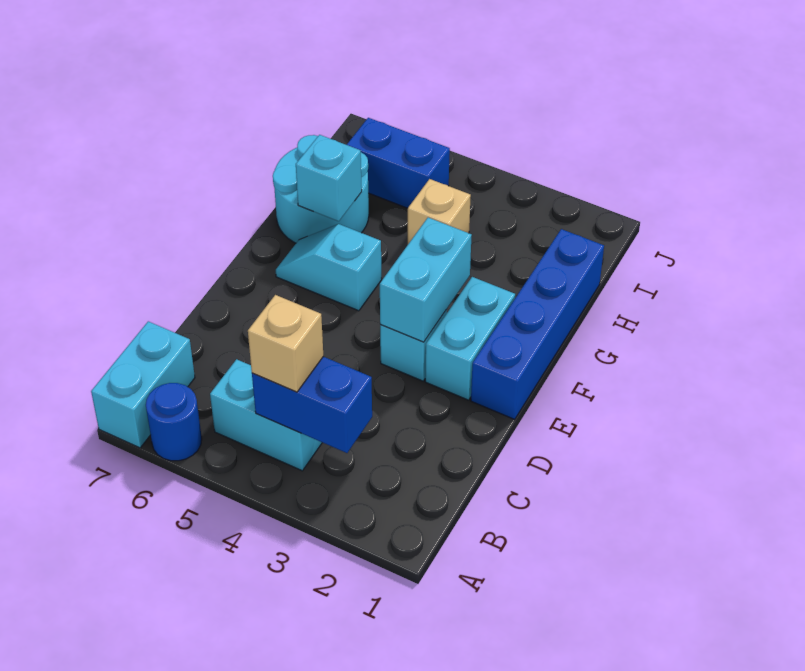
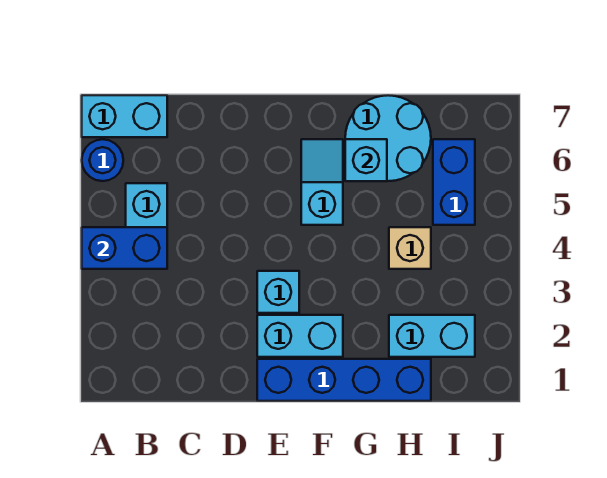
blue 1x2 brick [252,357,372,453] -> blue 1x2 brick turned to [82,227,167,269]
tan 1x1 brick [248,295,323,392] -> none
cyan 1x2 brick [380,218,472,342] -> cyan 1x2 brick moved to [389,315,475,357]

